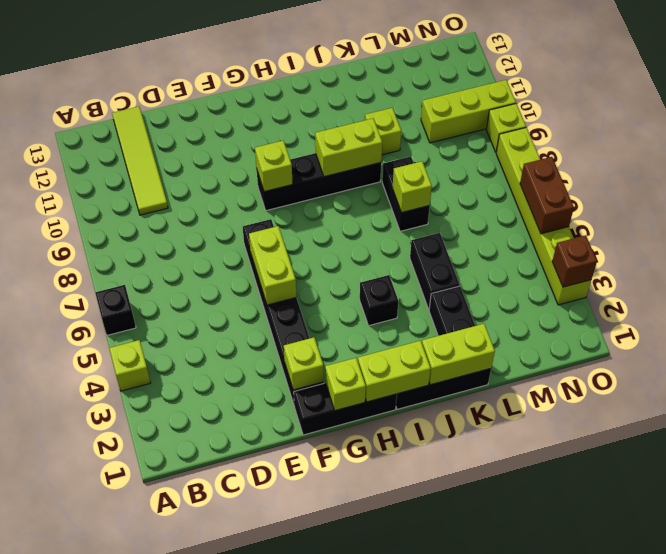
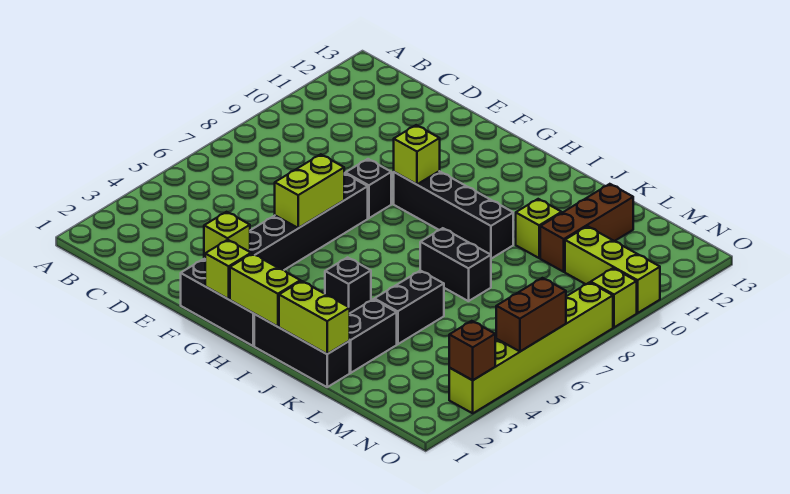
lime 1x1 brick [109,340,151,391] -> none
black 1x1 brick [95,285,136,335] -> black 1x1 brick moved to [345,159,391,218]
lime 1x4 tile [112,106,168,215] -> none
lime 1x2 brick [315,119,382,177] -> none
black 1x2 brick [382,157,430,231] -> black 1x2 brick turned to [420,228,491,301]
lime 1x1 brick [392,161,432,213] -> none
none -> brown 1x3 brick [540,184,633,272]

